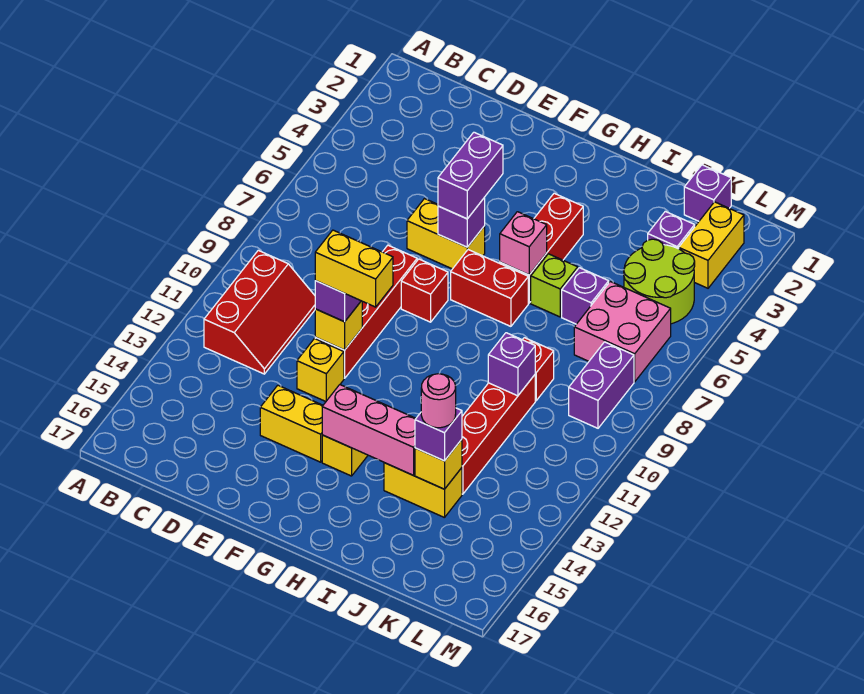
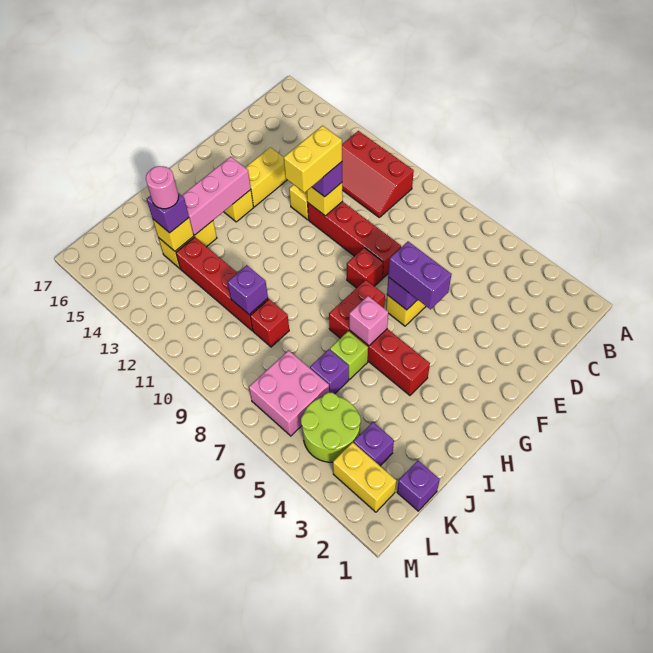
purple 1x2 brick [569,342,634,428] -> none

